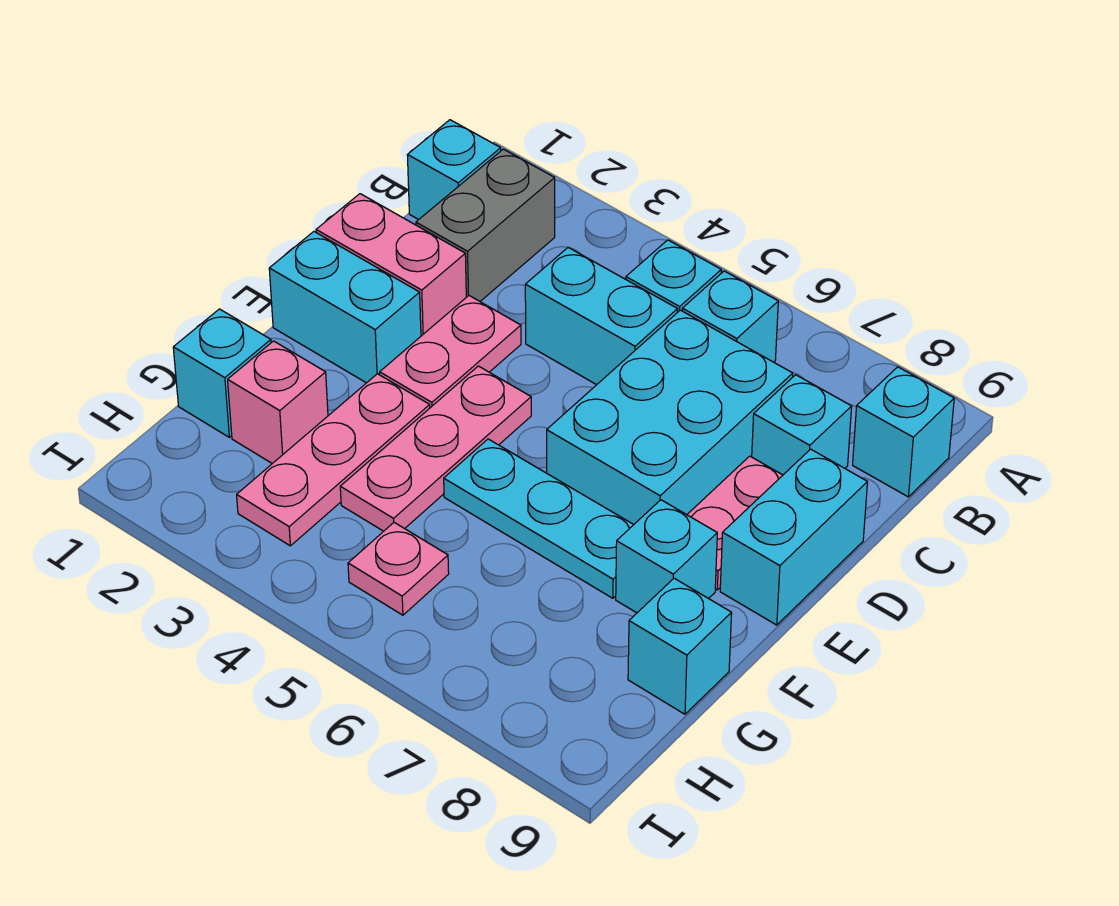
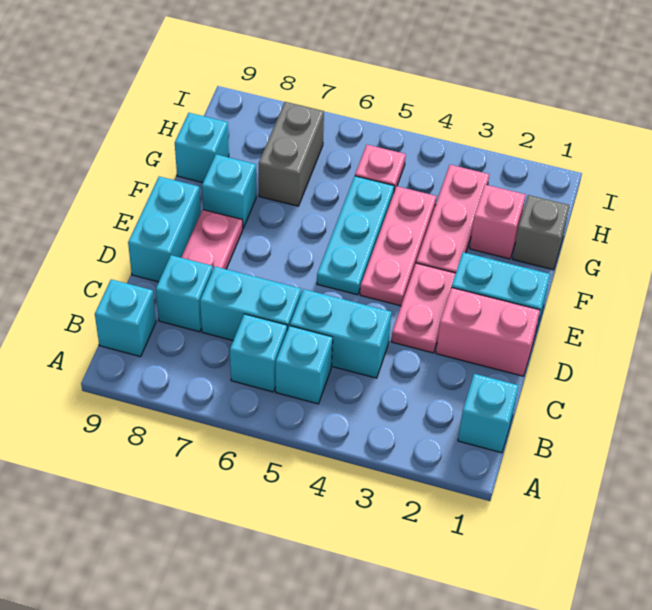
grey 1x2 brick [416,149,555,301] -> grey 1x2 brick moved to [259,102,324,206]
cyan 2x3 brick [547,310,793,524] -> cyan 1x2 brick [200,267,301,340]
cyan 1x3 plate [444,439,634,598] -> cyan 1x3 plate turned to [317,176,394,295]
cyan 1x1 brick [173,309,271,437] -> grey 1x1 brick [513,195,570,270]

